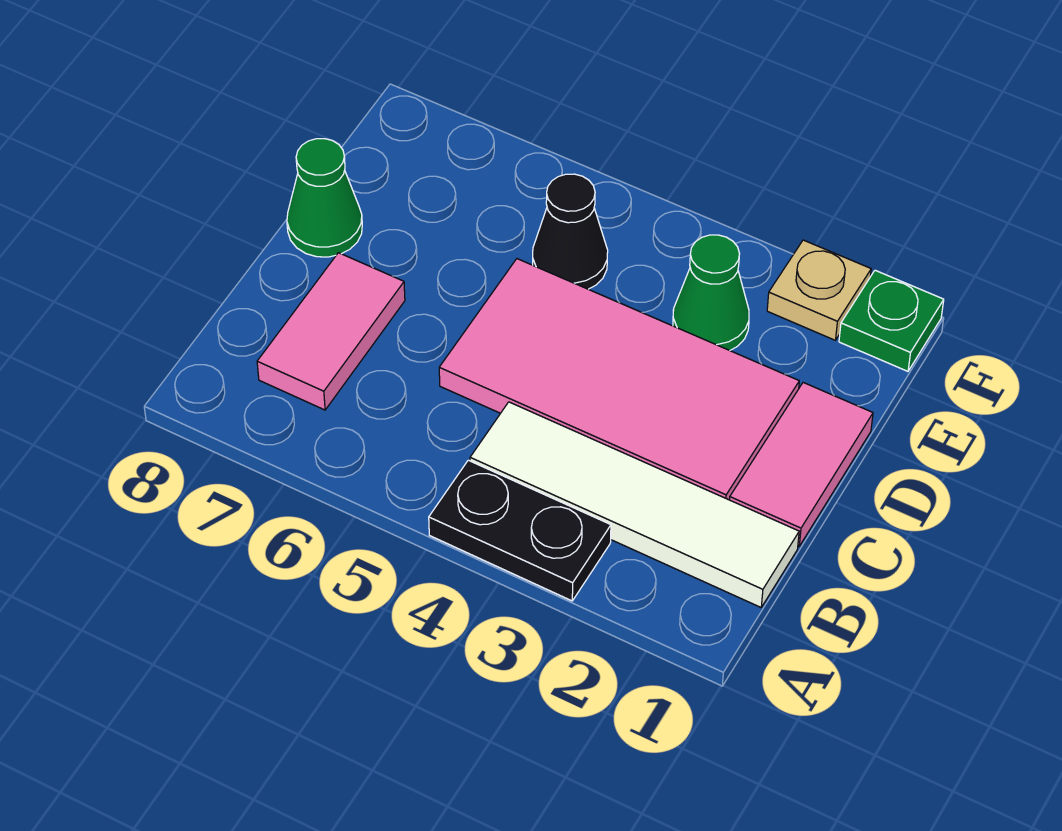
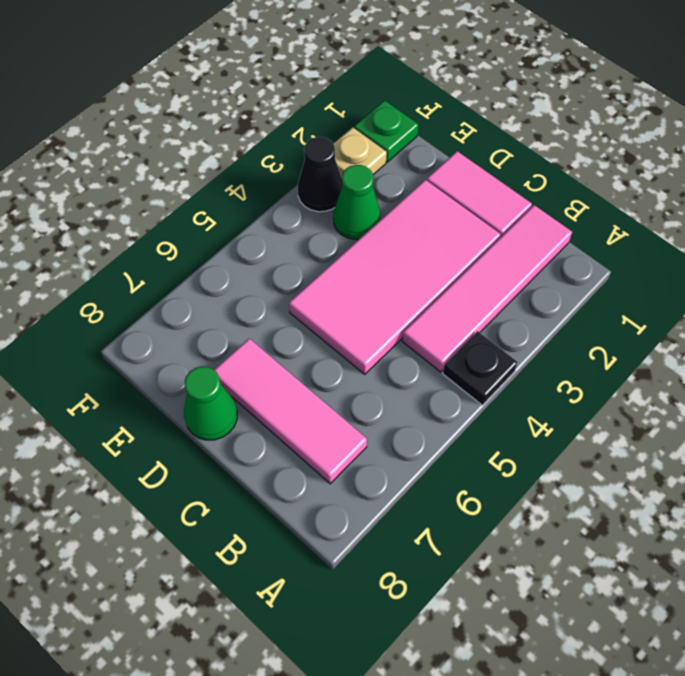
black 1x2 plate [429,460,611,601] -> black 1x1 plate [443,331,518,405]
white 1x4 tile [470,402,799,607] -> pink 1x4 tile [402,205,572,372]
pink 1x2 tile [257,253,405,410] -> pink 1x3 tile [214,338,367,484]
black 1x1 cone [533,174,608,289] -> black 1x1 cone moved to [298,137,342,212]

